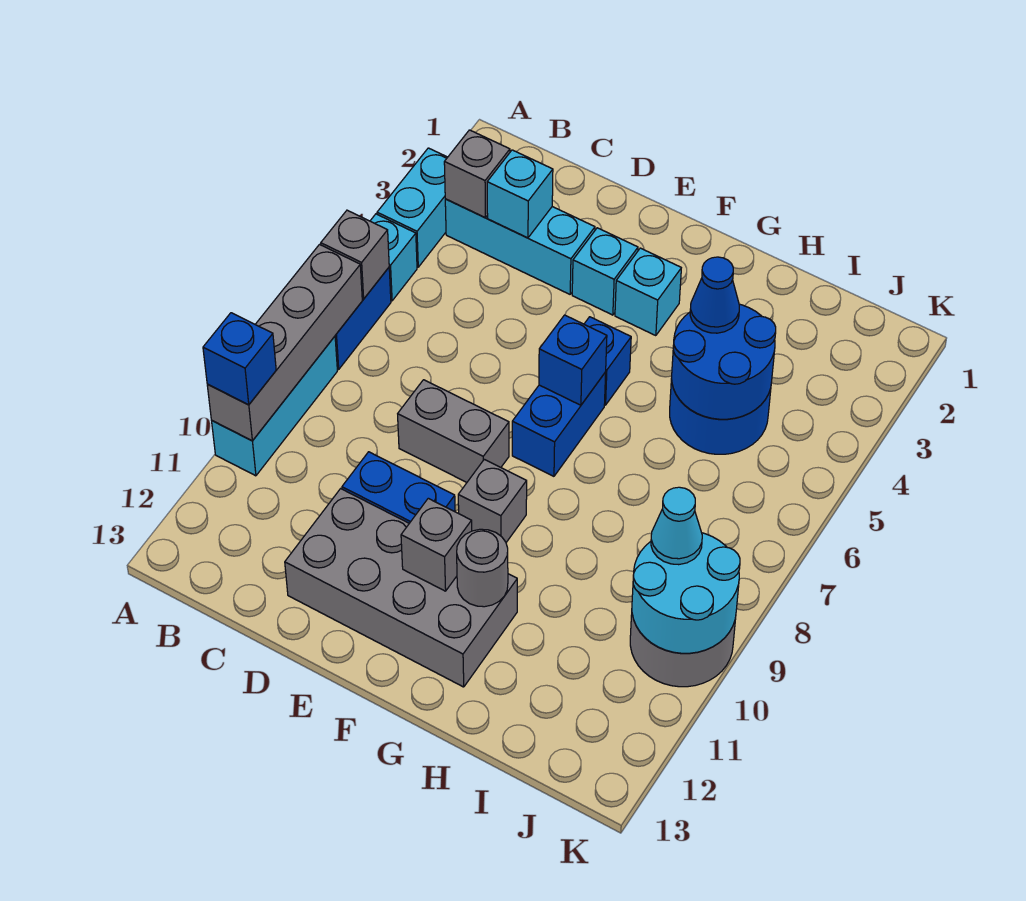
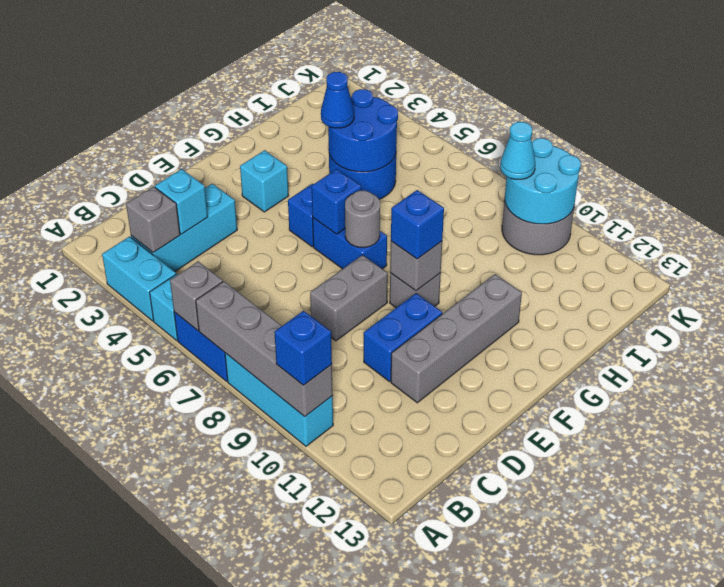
grey 2x4 brick [285,489,517,687] -> grey 1x4 brick [391,274,522,403]
cyan 1x1 brick [572,228,638,315] -> none
none -> blue 1x1 brick [391,190,444,259]
grey 1x1 brick [401,498,472,591] -> grey 1x1 brick moved to [390,241,442,291]
grey 1x1 round brick [457,529,508,607] -> grey 1x1 round brick moved to [345,190,380,247]

